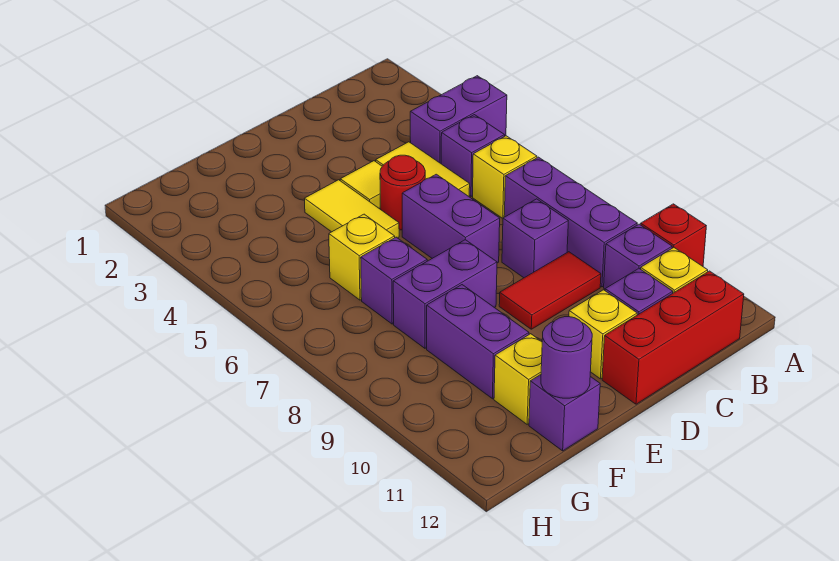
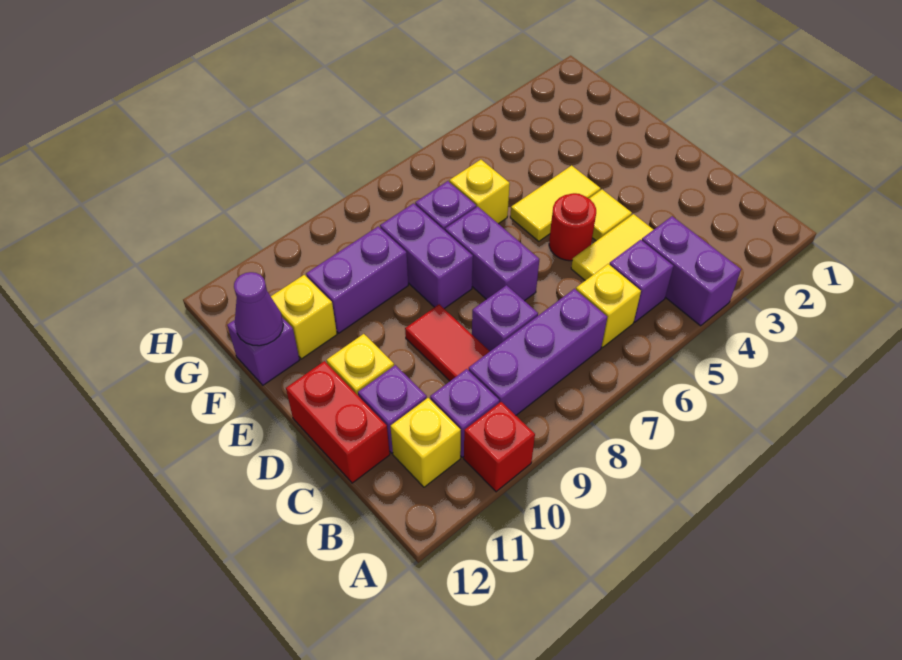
red 1x3 brick [602,271,744,404] -> red 1x2 brick [286,361,390,483]
purple 1x2 brick [402,174,500,263] -> purple 1x2 brick turned to [445,207,539,301]
purple 1x1 round brick [541,317,592,398] -> purple 1x1 cone [234,272,283,346]

